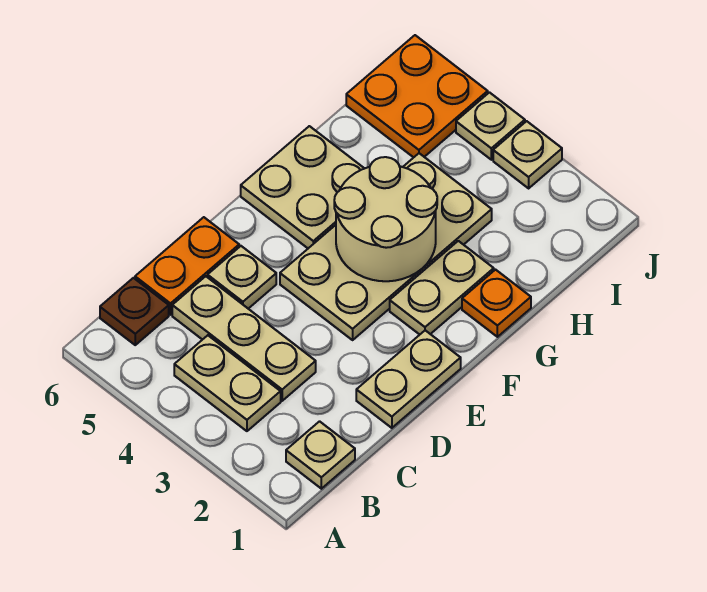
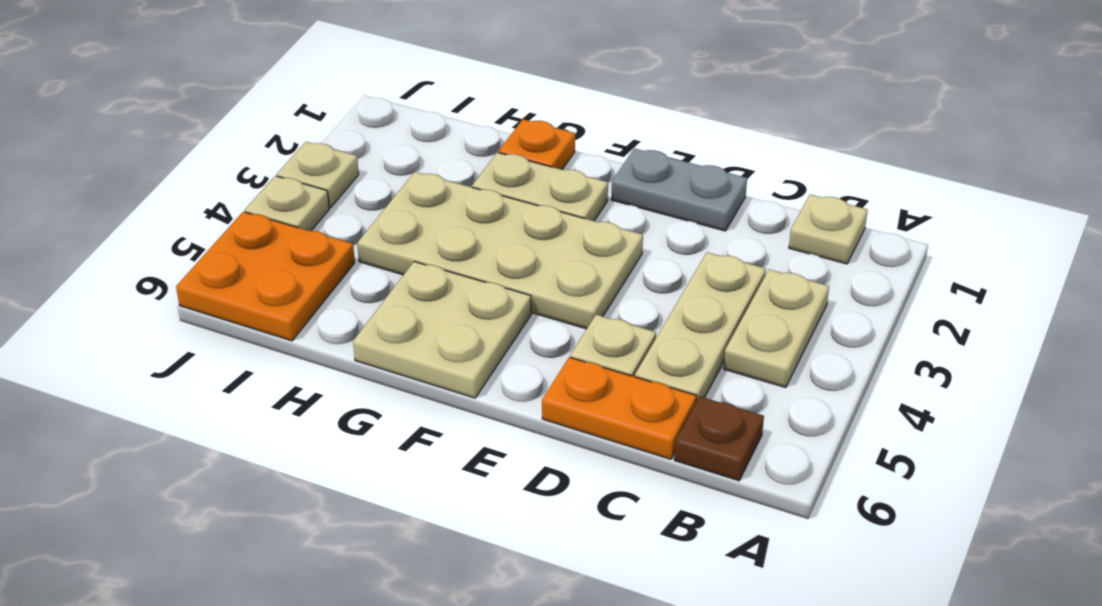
tan 1x2 plate [356,330,461,428] -> grey 1x2 plate [611,148,747,231]
tan 2x2 round brick [334,157,437,281] -> none

